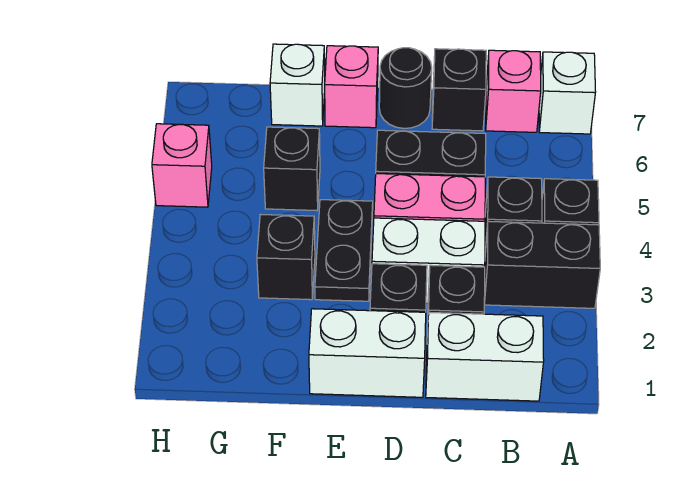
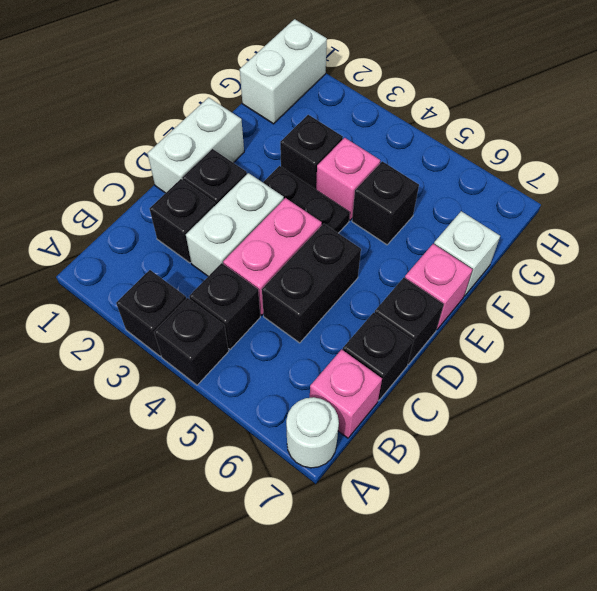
black 1x2 brick [484,221,600,308] -> black 1x1 brick [116,270,186,356]
white 1x1 brick [539,52,596,134] -> white 1x1 round brick [286,397,339,468]
white 1x2 brick [426,312,544,401] -> white 1x2 brick moved to [240,19,327,124]
black 1x1 round brick [379,48,432,128] -> black 1x1 brick [375,278,444,364]
pink 1x1 brick [152,124,212,207] -> pink 1x1 brick moved to [316,138,380,220]

